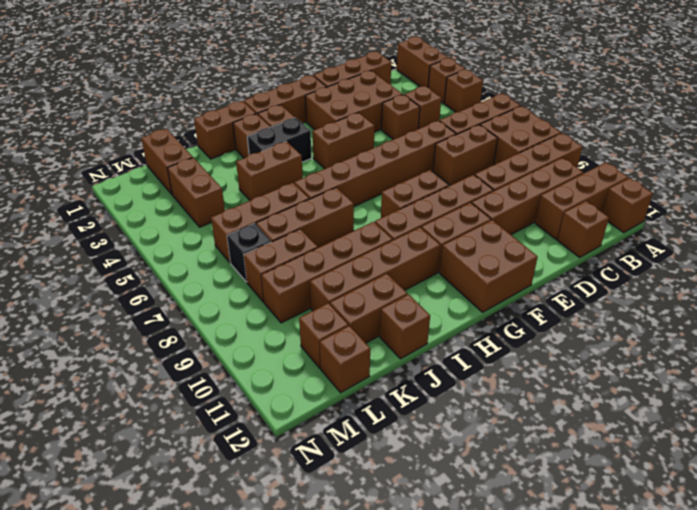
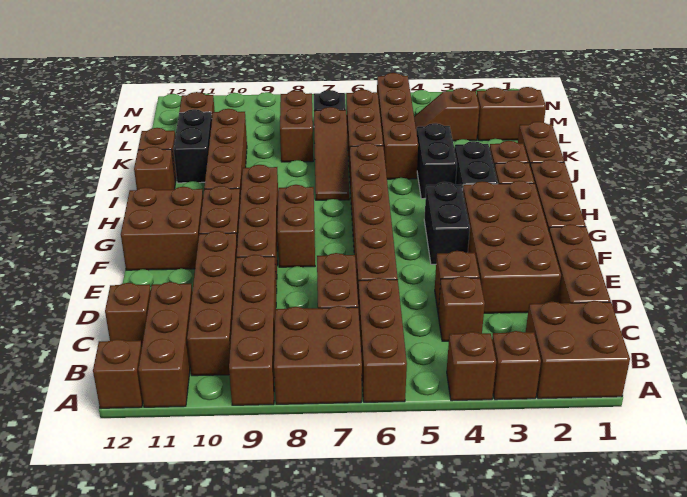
brown 1x2 brick [397,36,448,87] -> brown 2x2 brick [526,301,630,399]
brown 2x3 brick [305,71,403,132] -> brown 2x4 brick [463,181,561,313]
brown 1x2 brick [312,113,375,169] -> black 1x2 brick [424,182,470,264]
brown 1x2 brick [236,141,303,200] -> black 1x2 brick [417,123,457,199]
brown 1x3 brick [256,187,354,248] -> brown 1x3 slope [314,107,349,200]
brown 1x4 brick [261,222,393,323] -> brown 1x4 brick moved to [377,73,418,179]
brown 1x2 brick [330,274,407,343] -> black 1x2 brick [174,109,212,183]
brown 1x2 brick [167,158,225,227] -> brown 1x2 slope [414,88,479,141]
brown 1x1 brick [320,326,370,393] -> brown 1x1 brick moved to [134,147,175,190]

